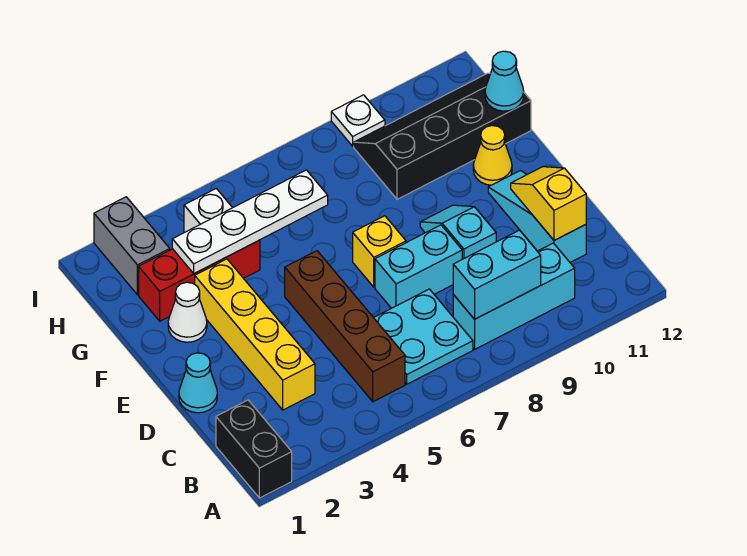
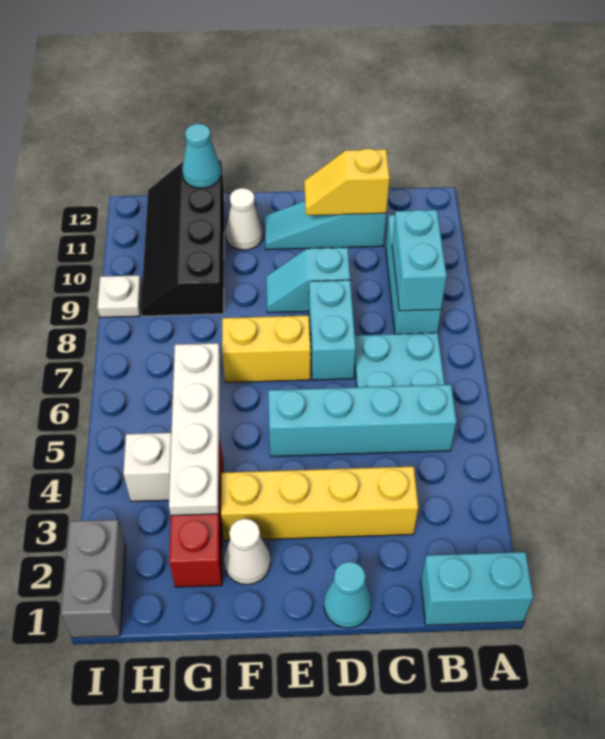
black 1x2 brick [216,400,292,498] -> cyan 1x2 brick [421,552,533,625]
brown 1x4 brick [285,251,405,402] -> cyan 1x4 brick [268,385,457,457]
yellow 1x1 brick [353,216,406,287] -> yellow 1x2 brick [222,315,311,383]
yellow 1x1 cone [473,126,512,185] -> white 1x1 cone [225,188,264,250]
grey 1x2 brick [94,197,170,295] -> grey 1x2 brick turned to [61,520,126,638]

